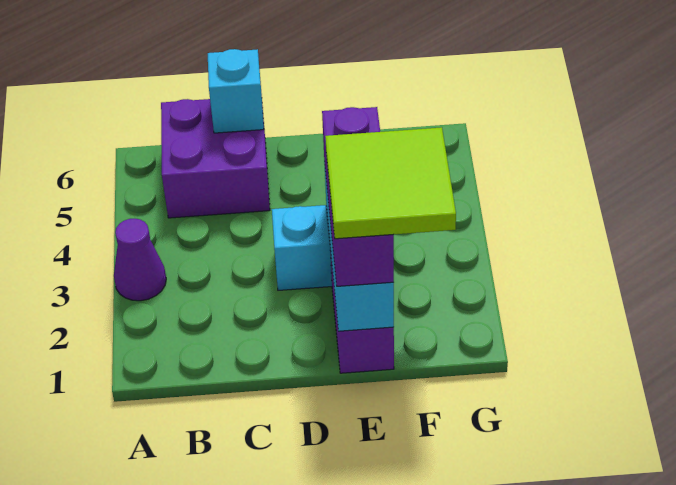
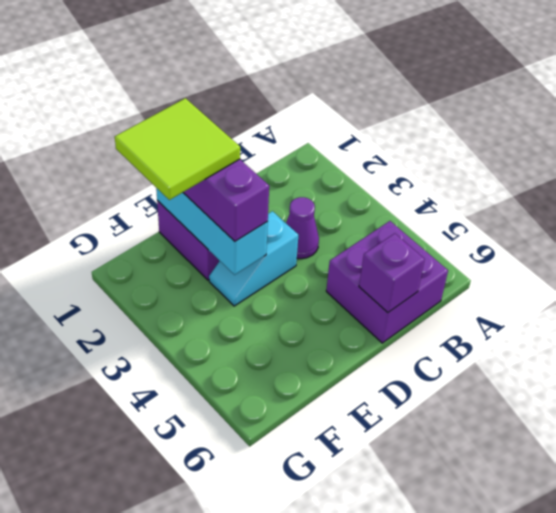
purple 1x1 cone [114,218,166,301] -> purple 1x1 cone moved to [286,197,319,259]
cyan 1x1 brick [208,49,264,133] -> purple 1x1 brick [359,233,425,312]

